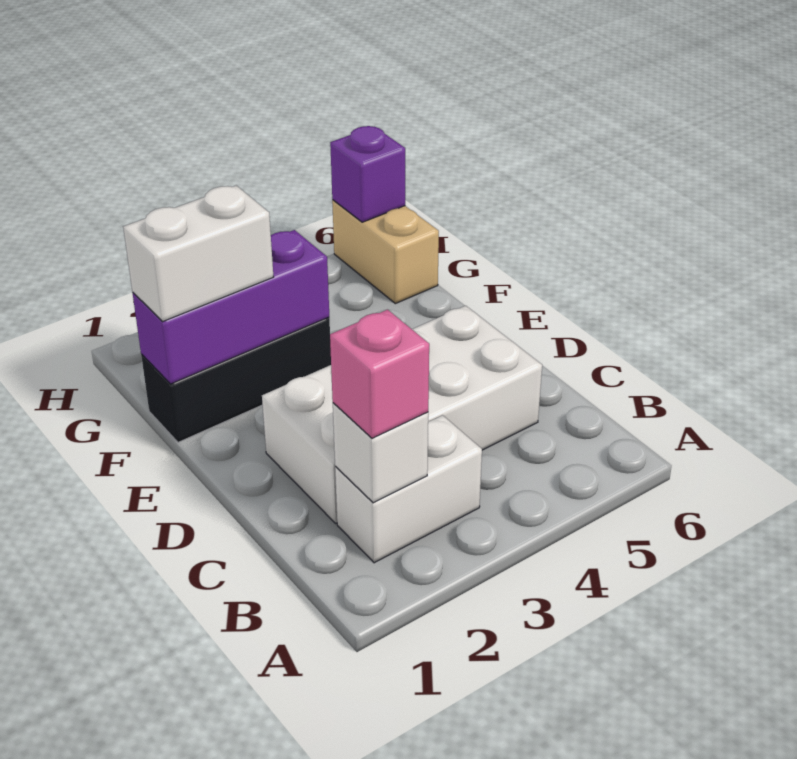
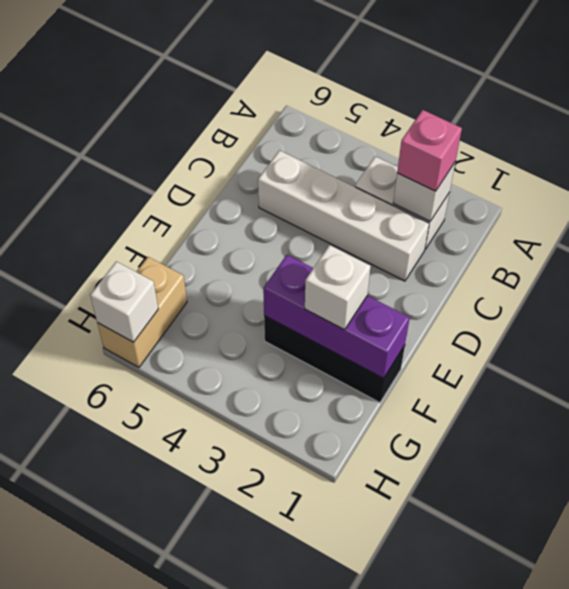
white 2x4 brick [262,306,542,523] -> white 1x4 brick [258,150,429,281]
white 1x2 brick [123,186,273,321] -> white 1x1 brick [305,245,371,330]
purple 1x1 brick [330,126,405,222] -> white 1x1 brick [90,261,158,342]

